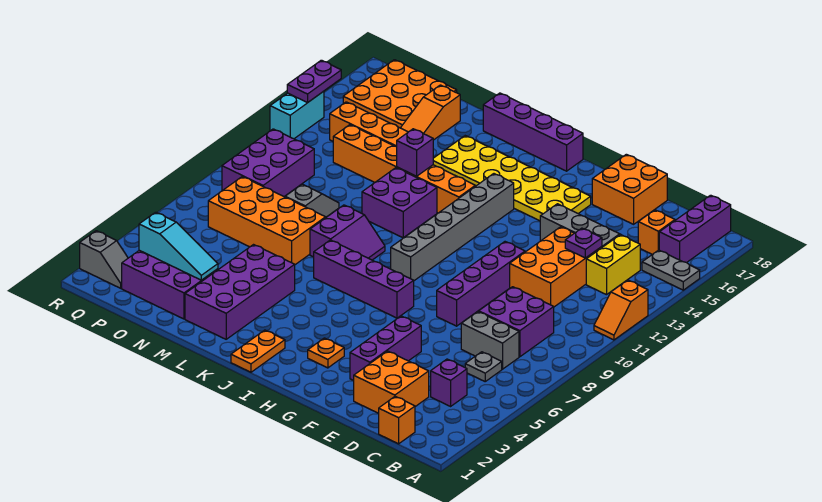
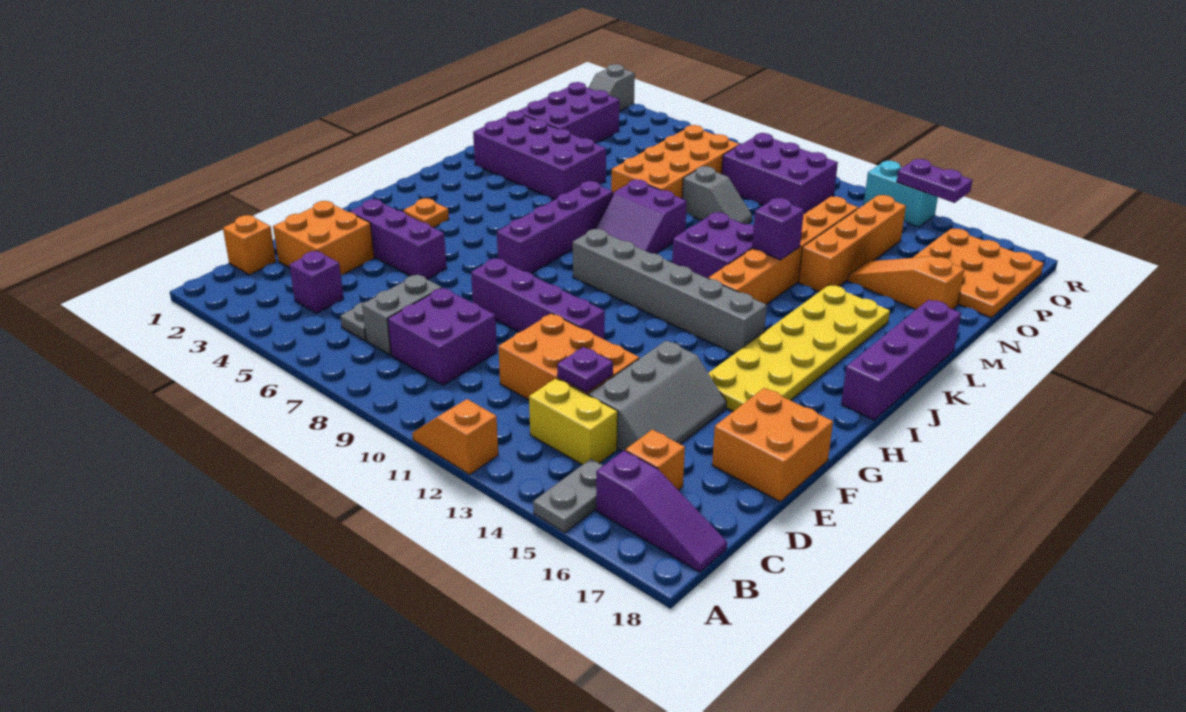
purple 1x3 brick [659,195,731,263] -> purple 1x3 slope [596,450,727,572]
orange 1x2 plate [231,330,285,372] -> none
cyan 1x3 slope [139,212,218,280] -> none

